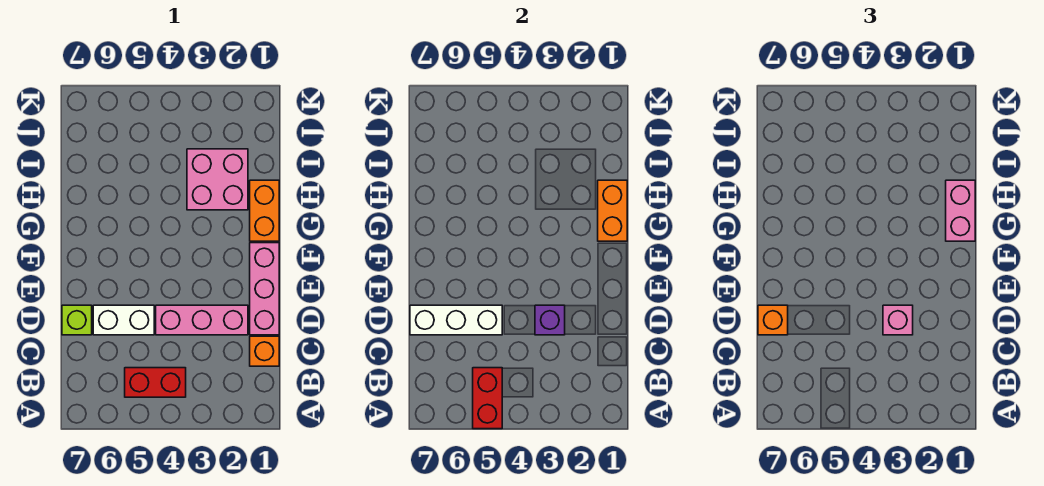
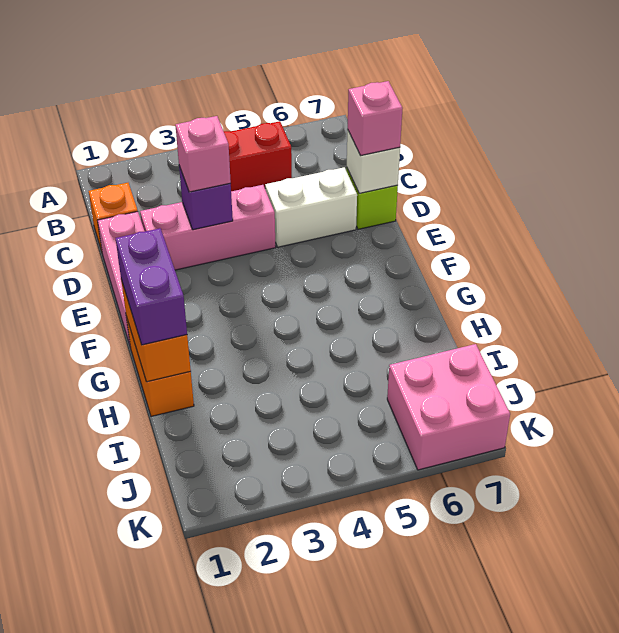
red 1x2 brick [473,368,502,429] -> none
white 1x3 brick [410,305,502,335] -> white 1x1 brick [347,129,400,193]
orange 1x1 brick [758,305,788,335] -> pink 1x1 brick [348,81,403,155]
pink 1x2 brick [946,180,975,241] -> purple 1x2 brick [115,228,187,345]
pink 2x2 brick [187,149,248,210] -> pink 2x2 brick moved to [387,344,510,470]

